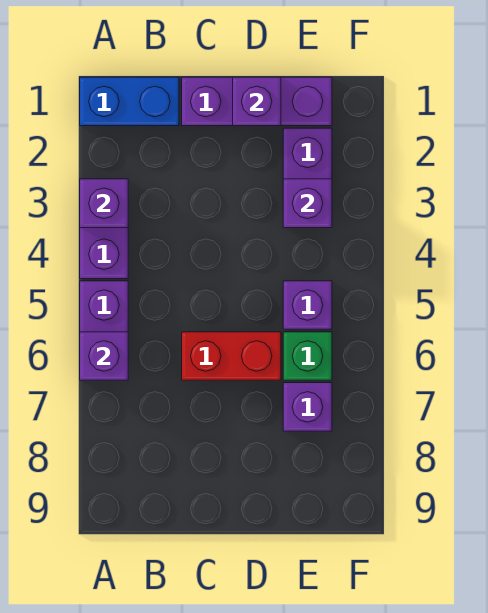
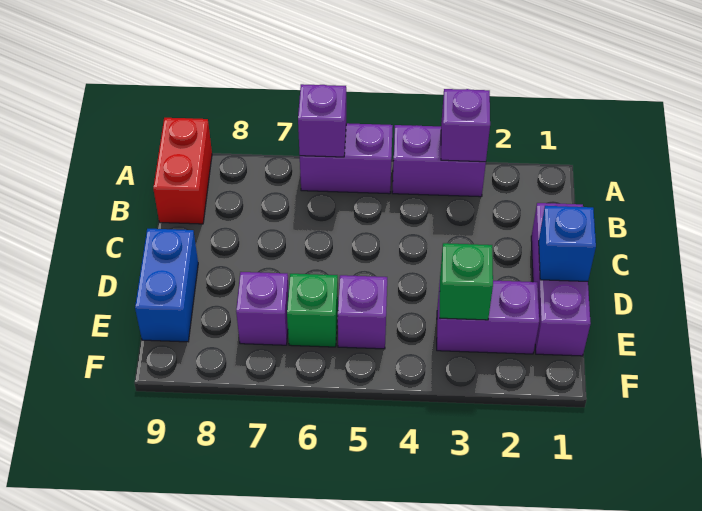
blue 1x2 brick [80,77,179,126] -> blue 1x2 brick moved to [135,229,198,342]
red 1x2 brick [182,332,281,380] -> red 1x2 brick moved to [153,118,212,224]
purple 1x1 brick [233,77,281,126] -> blue 1x1 brick [539,206,596,281]
purple 1x1 brick [283,179,332,228] -> green 1x1 brick [440,243,493,320]

